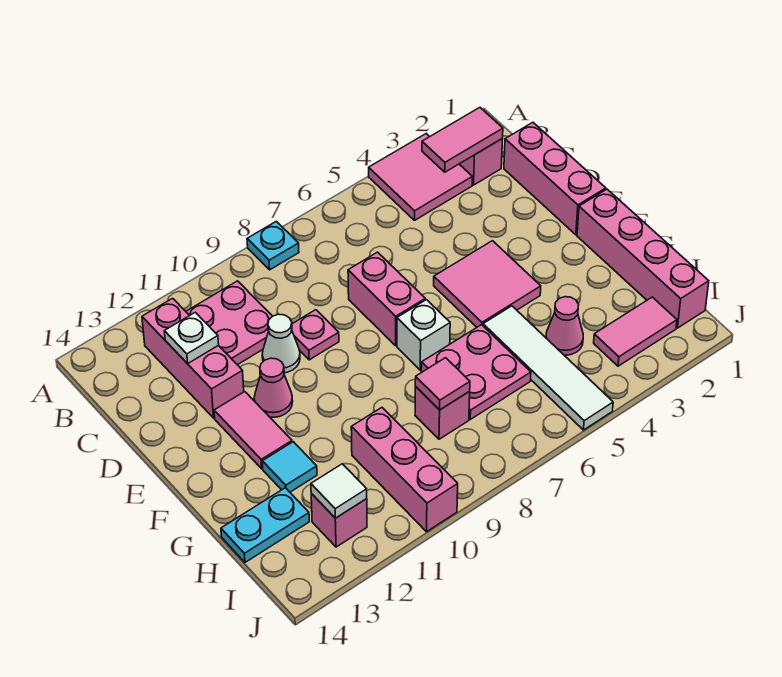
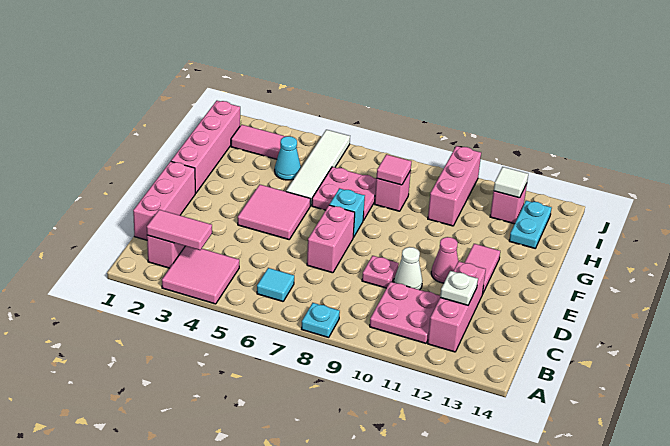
white 1x1 brick [397,300,450,370] -> cyan 1x1 brick [329,188,365,237]
cyan 1x1 tile [262,442,317,492] -> cyan 1x1 tile moved to [257,268,294,301]
pink 1x1 cone [546,297,583,355] -> cyan 1x1 cone [275,136,301,180]
cyan 1x2 plate [221,488,309,562] -> cyan 1x2 plate turned to [509,201,552,248]

